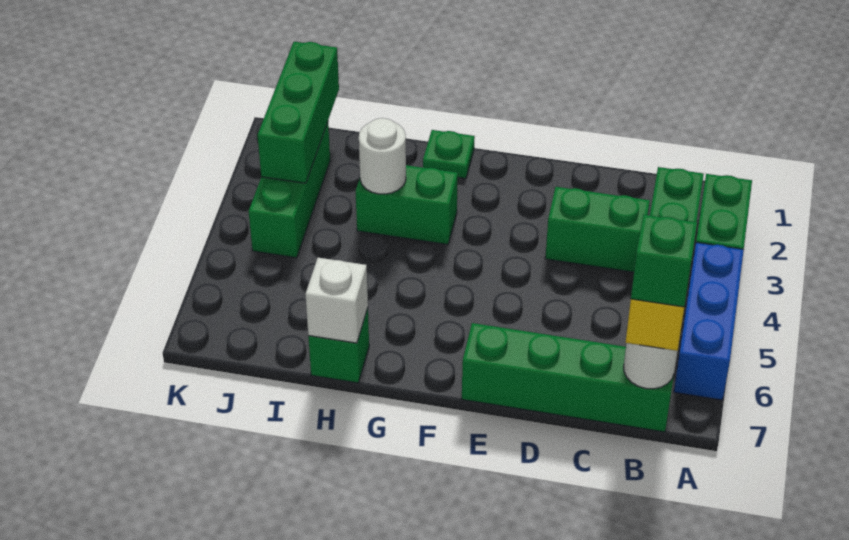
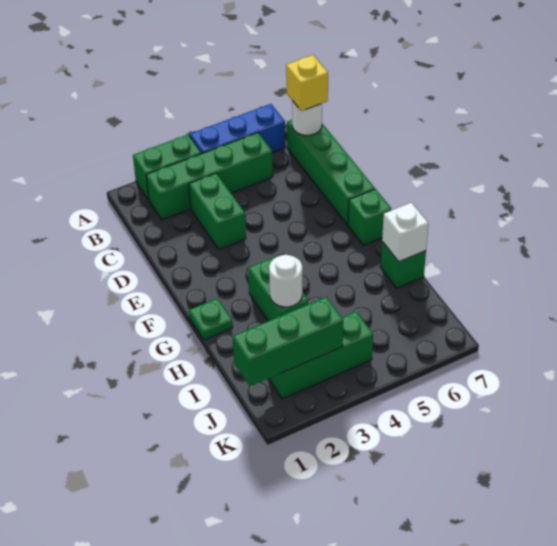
green 1x1 brick [631,214,697,307] -> green 1x1 brick moved to [348,189,391,246]

